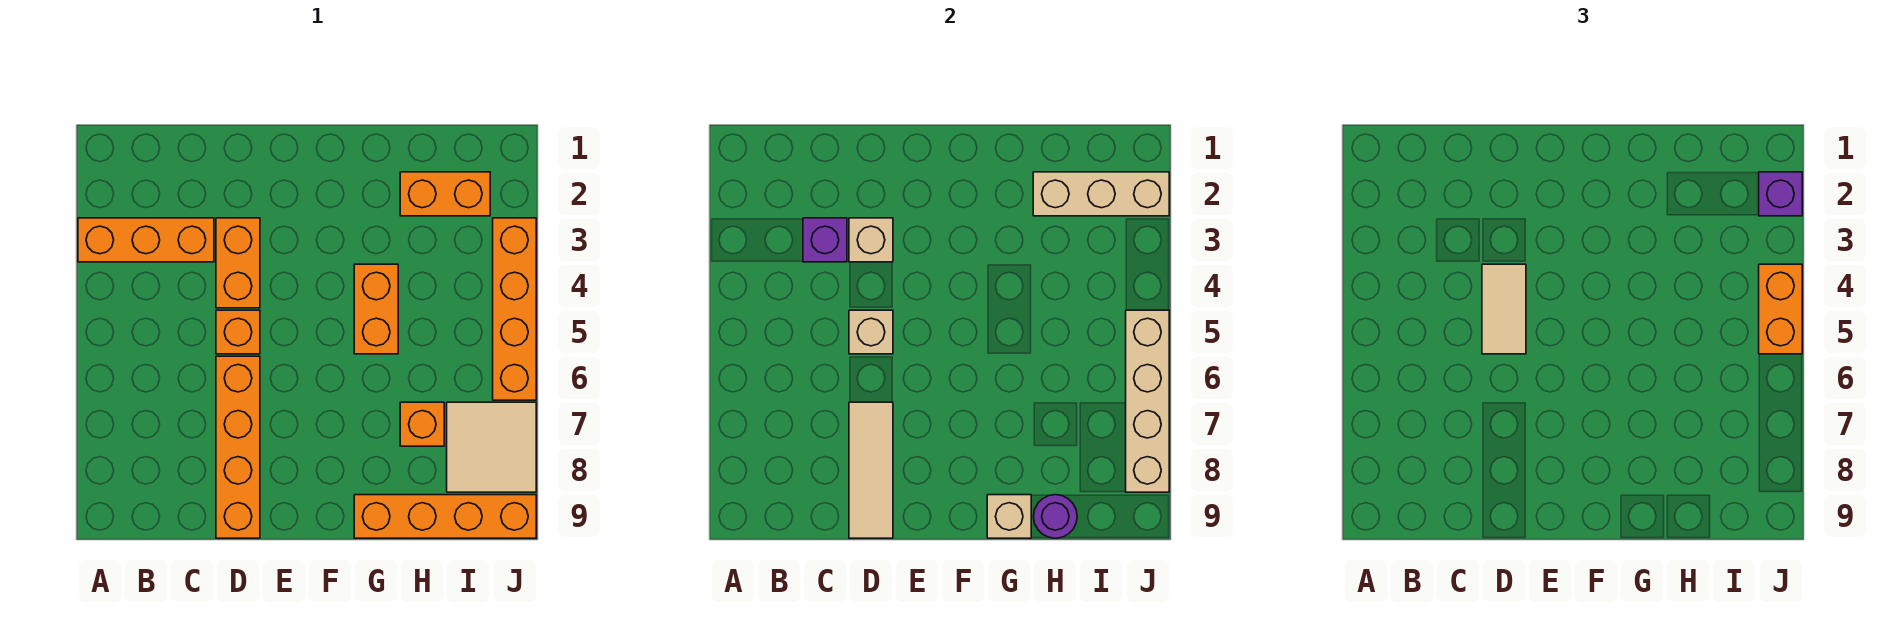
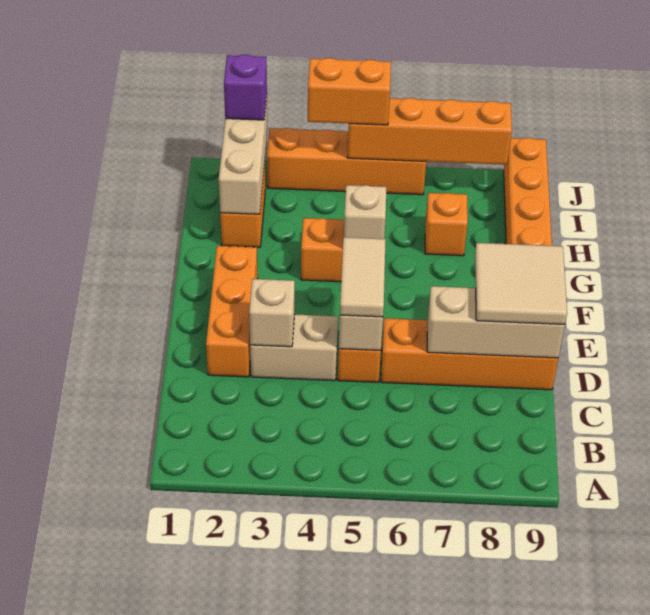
orange 1x3 brick [78,218,214,262] -> orange 1x3 brick moved to [206,246,258,377]
purple 1x1 brick [803,218,847,262] -> none
orange 1x2 brick [216,218,260,308] -> tan 1x2 brick [250,314,338,381]
tan 1x2 tile [1482,264,1526,354] -> tan 1x2 tile turned to [340,237,386,317]
tan 1x3 tile [849,402,893,538] -> tan 1x3 brick [427,286,565,358]
tan 1x1 brick [987,495,1031,538] -> tan 1x1 brick moved to [344,185,386,239]
purple 1x1 round brick [1034,495,1077,538] -> none
tan 2x2 tile [447,402,536,492] -> tan 2x2 tile moved to [475,243,567,324]
tan 1x4 brick [1126,310,1169,492] -> orange 1x4 brick [348,98,512,165]

